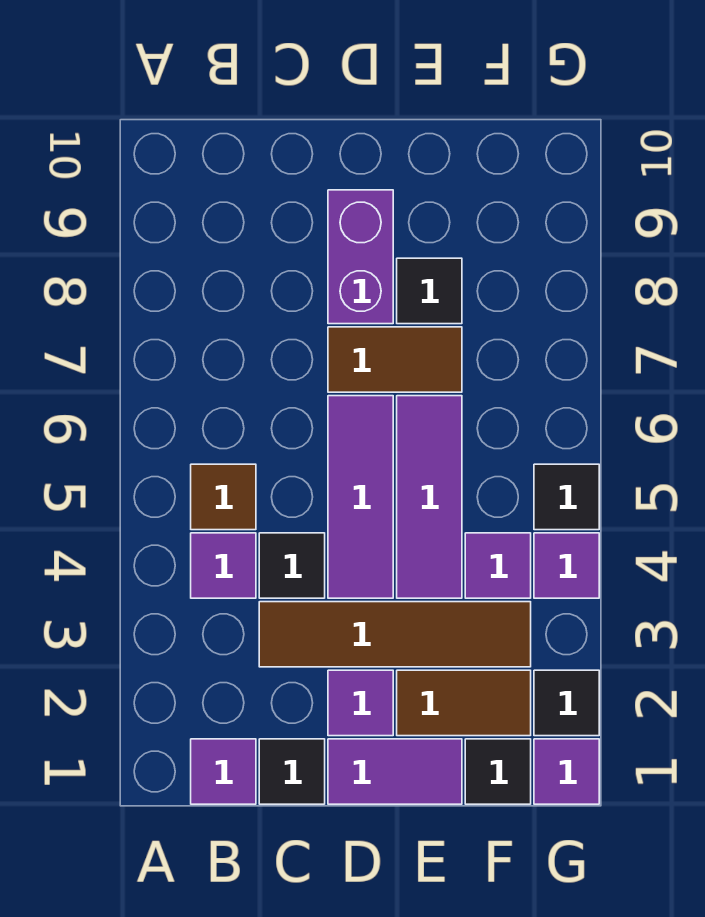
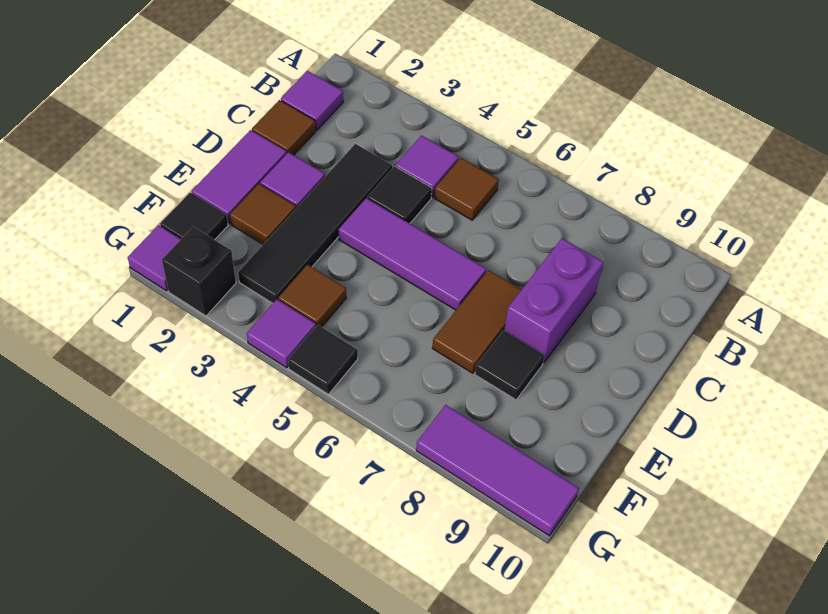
black 1x1 tile [259,739,325,804] -> brown 1x1 tile [252,100,316,155]
brown 1x4 tile [259,602,531,667] -> black 1x4 tile [238,144,392,303]
purple 1x2 brick [328,190,393,324] -> purple 1x2 brick turned to [504,238,603,363]
brown 1x2 tile [397,670,531,736] -> brown 1x1 tile [230,184,296,244]
purple 1x3 tile [397,396,462,598] -> purple 1x3 tile moved to [416,405,579,536]
purple 1x1 tile [465,533,531,598] -> brown 1x1 tile [278,265,346,327]
black 1x1 tile [534,670,599,736] -> black 1x1 brick [162,227,236,316]

